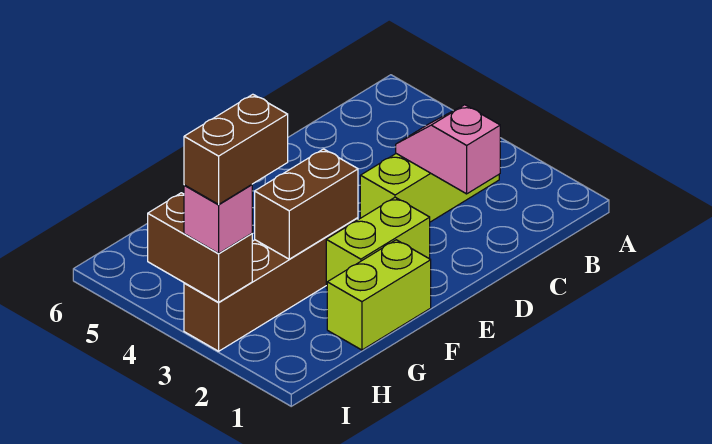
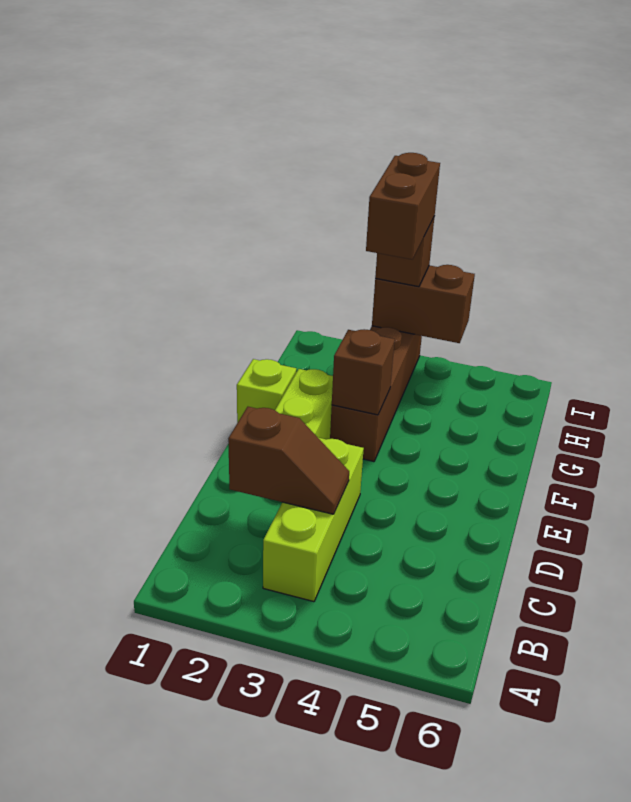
pink 1x2 slope [396,105,500,194] -> brown 1x2 slope [228,407,349,514]
lime 1x2 brick [327,240,431,350] -> lime 1x1 brick [237,359,296,423]
brown 1x2 brick [255,149,358,259] -> brown 1x1 brick [332,329,395,415]
pink 1x1 brick [184,185,252,253] -> brown 1x1 brick [375,218,434,287]

